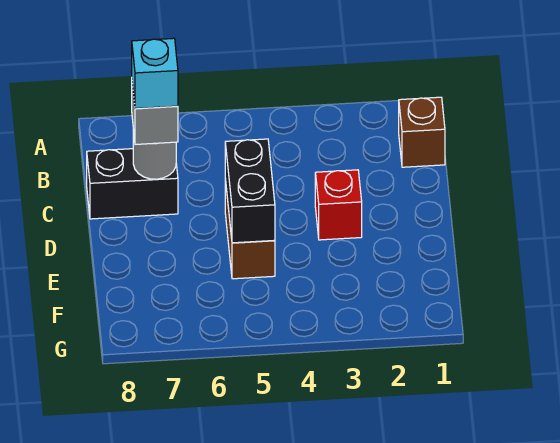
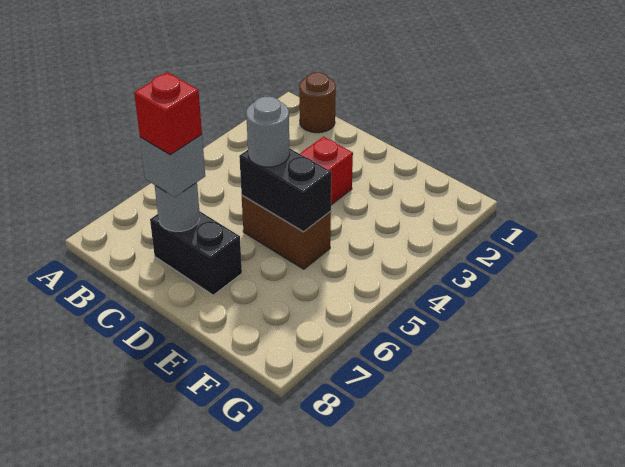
brown 1x1 brick [399,97,445,167] -> brown 1x1 round brick [299,72,336,133]
black 1x2 brick [87,149,178,219] -> black 1x2 brick turned to [150,211,242,295]
cyan 1x1 brick [132,38,178,109] -> red 1x1 brick [134,72,202,155]
none -> grey 1x1 round brick [246,97,290,167]

